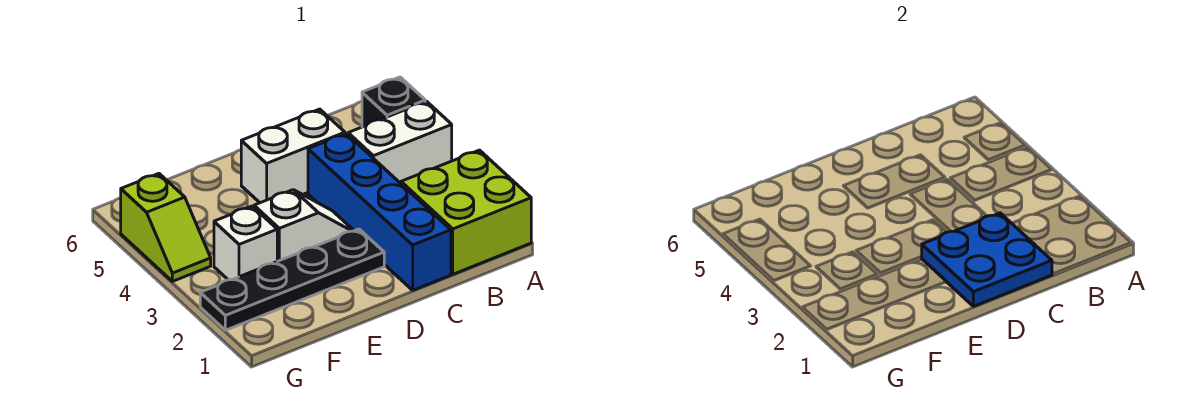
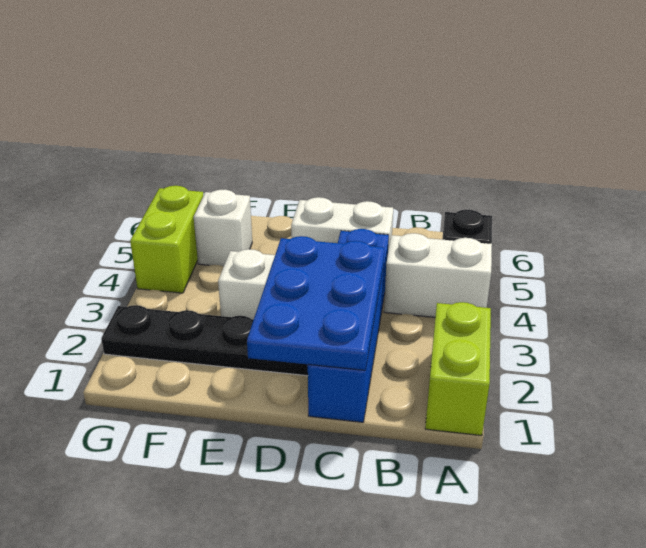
lime 2x2 brick [401,150,531,274] -> lime 1x2 brick [425,302,491,436]
blue 2x2 plate [922,213,1052,306] -> blue 2x3 plate [247,236,384,370]
white 1x1 brick [214,206,277,280] -> white 1x1 brick moved to [194,190,252,267]
lime 1x2 slope [121,174,211,281] -> lime 1x2 brick [130,186,204,293]

